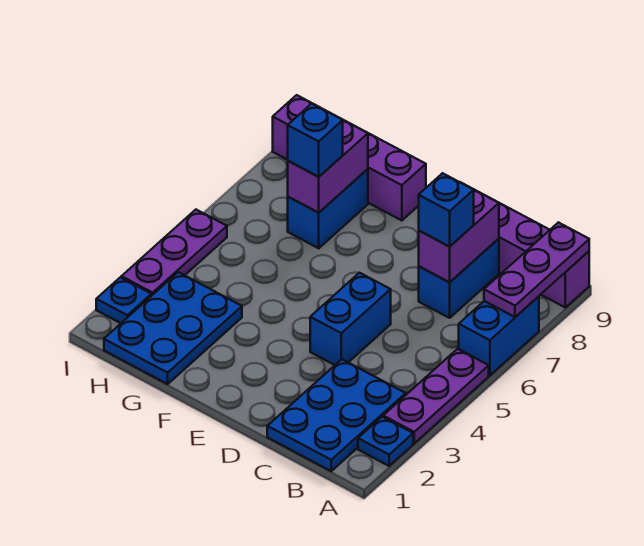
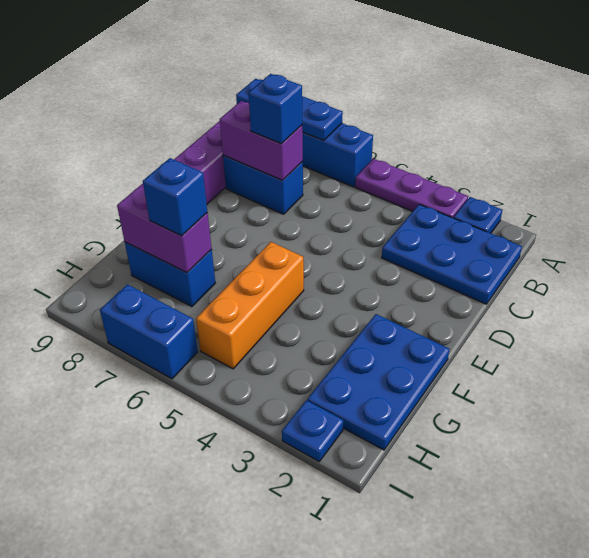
purple 1x3 plate [484,222,589,317] -> blue 1x3 plate [236,79,343,141]
blue 1x2 brick [310,273,391,365] -> blue 1x2 brick moved to [100,284,198,379]
none -> orange 1x3 brick [196,242,304,369]
purple 1x4 brick [273,95,426,221] -> none
blue 2x3 plate [104,272,242,384] -> blue 2x3 plate turned to [308,314,450,450]
purple 1x3 plate [121,210,227,296] -> none

